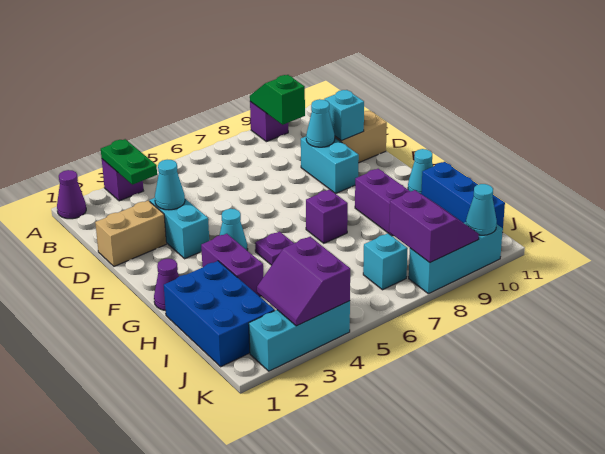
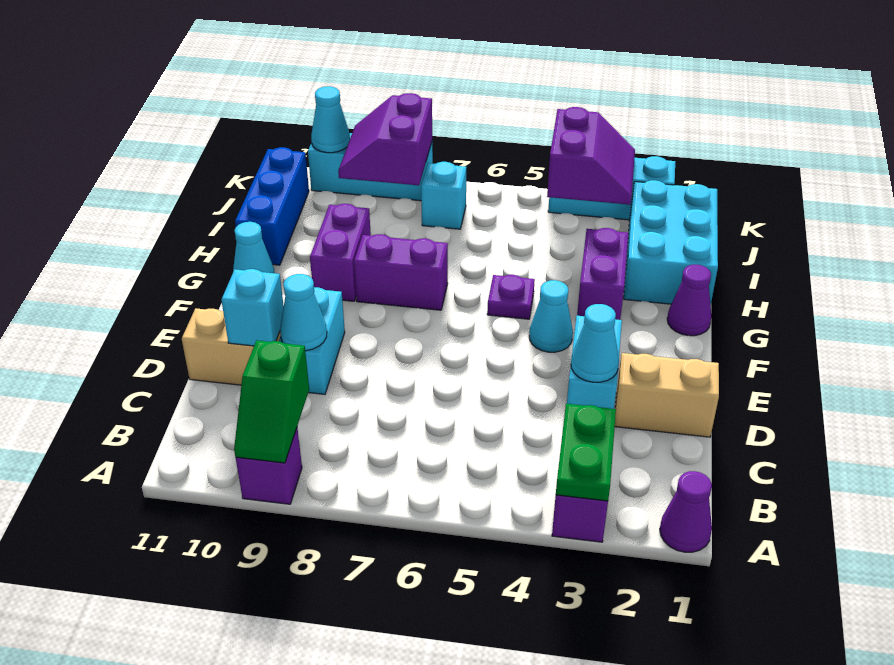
purple 1x1 brick [306,189,348,243] -> purple 1x2 brick [354,234,448,310]
blue 2x3 brick [164,261,275,367] -> cyan 2x3 brick [624,180,718,305]

